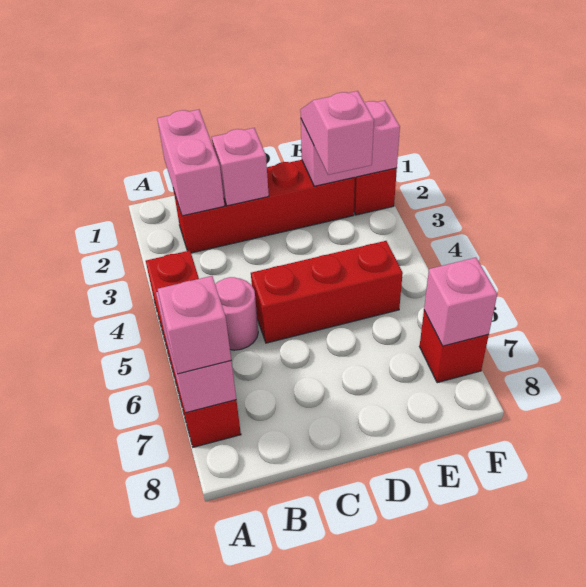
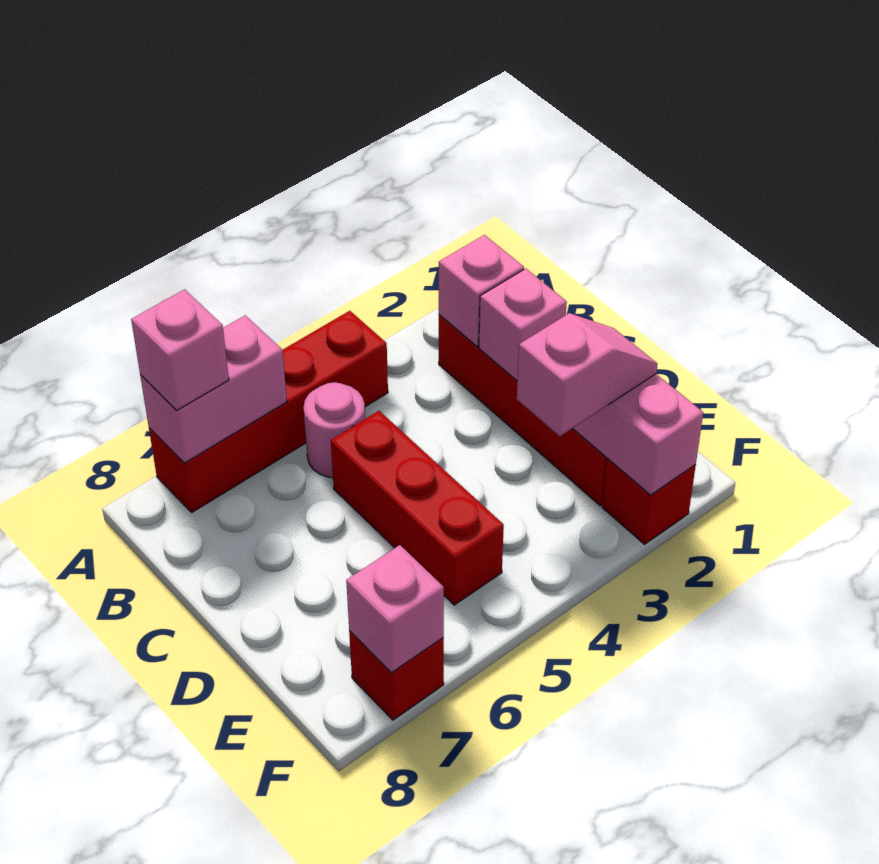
pink 1x2 brick [157,110,225,216] -> pink 1x1 brick [439,235,524,347]

